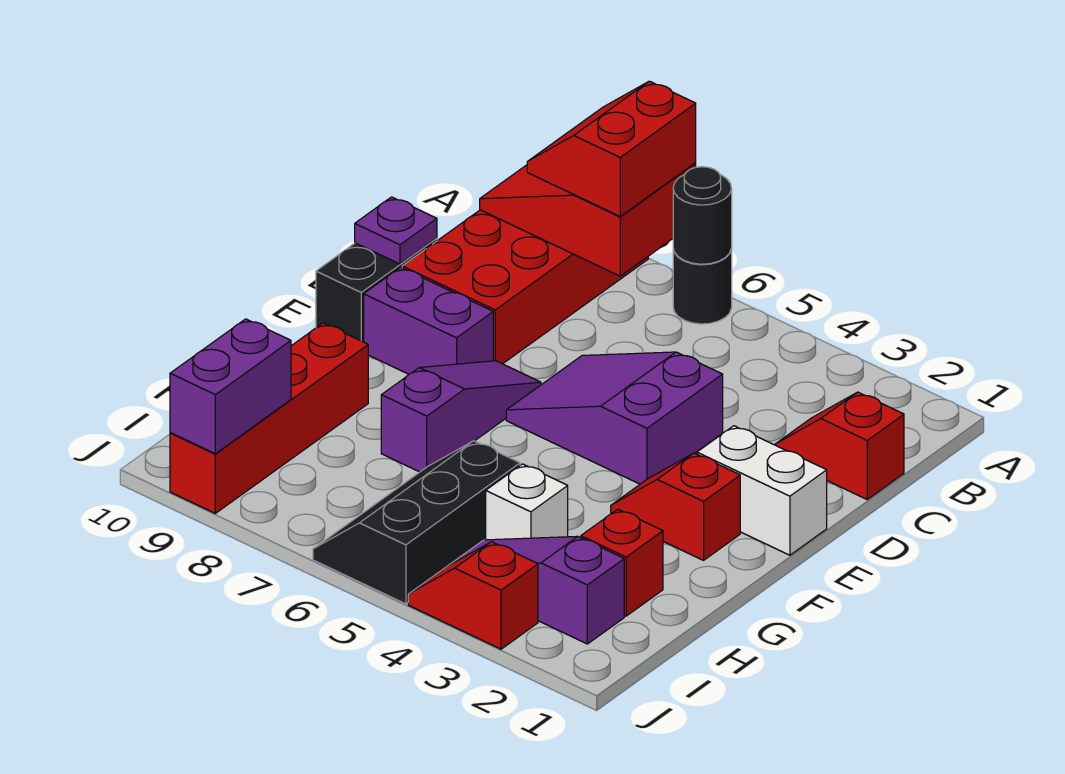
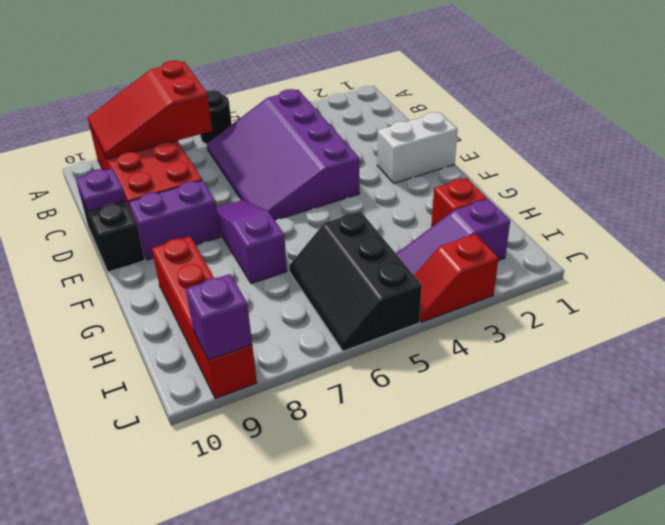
black 1x1 round brick [673,167,732,264] -> none
red 2x2 slope [527,81,696,216] -> none
red 1x2 slope [775,392,904,499] -> none
purple 2x3 slope [506,352,723,484] -> purple 3x4 slope [207,89,360,220]
red 1x2 slope [611,453,740,560] -> none
white 1x1 brick [486,464,568,540] -> none
purple 1x2 brick [170,319,291,454] -> purple 1x1 brick [186,274,252,360]

